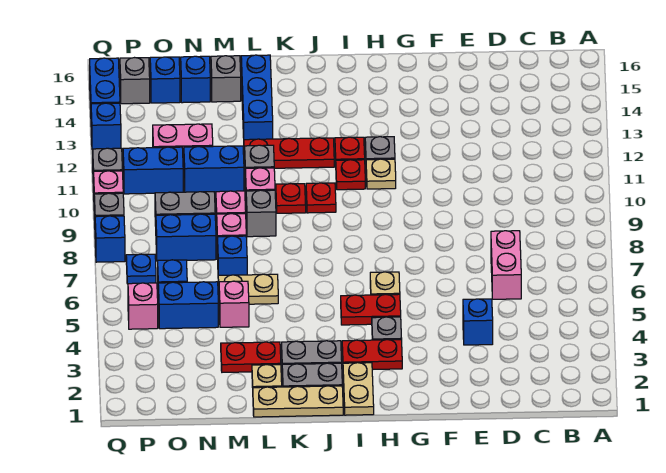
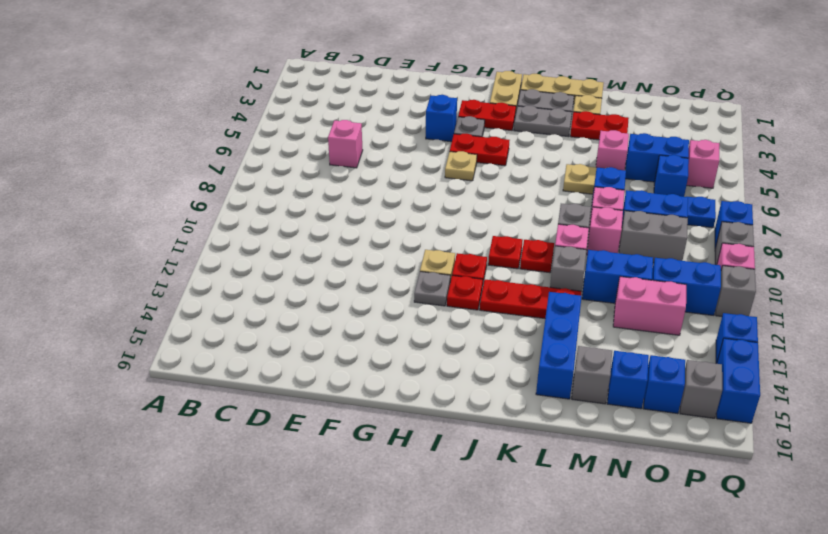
pink 1x2 brick [491,231,521,299] -> pink 1x1 brick [328,120,363,168]
blue 1x1 brick [463,299,493,345] -> blue 1x1 brick moved to [426,95,457,142]

